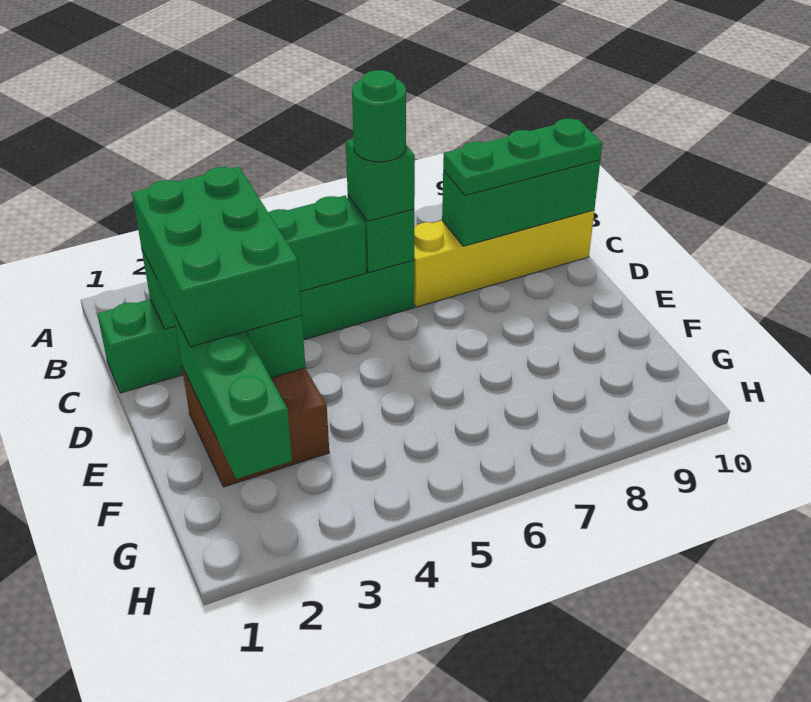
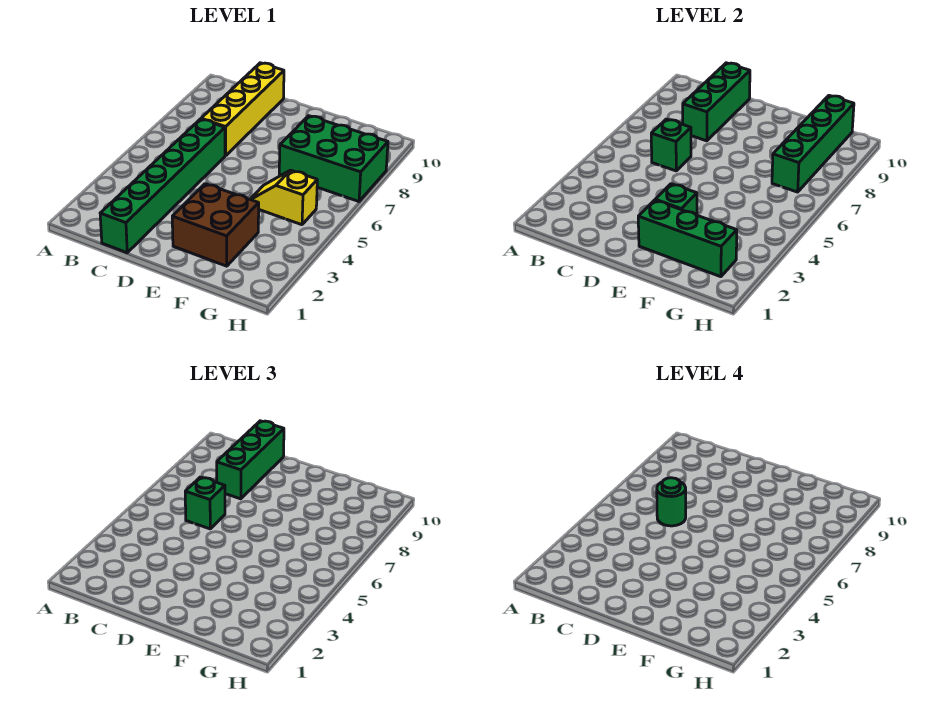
green 1x4 brick [142,196,366,329] -> green 1x4 brick moved to [772,96,854,192]
green 2x3 brick [132,167,302,347] -> green 2x3 brick moved to [279,116,388,202]
green 1x3 plate [443,119,602,196] -> green 1x3 brick [217,421,284,499]
none -> yellow 1x2 slope [250,170,317,225]

